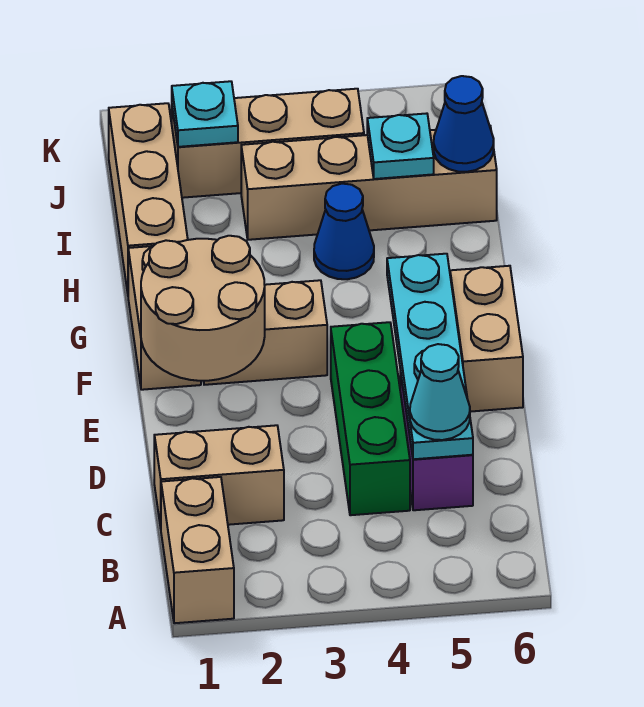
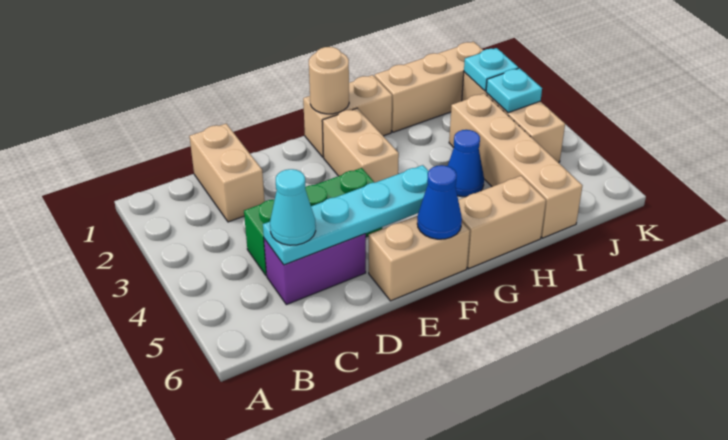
tan 1x2 brick [161,477,234,623] -> tan 1x2 brick moved to [458,176,546,269]
tan 2x2 round brick [141,236,265,381] -> tan 1x1 round brick [309,47,349,114]
cyan 1x1 plate [367,113,434,179] -> cyan 1x1 plate moved to [486,68,542,113]
blue 1x1 cone [434,76,494,172] -> blue 1x1 cone moved to [417,165,462,239]

